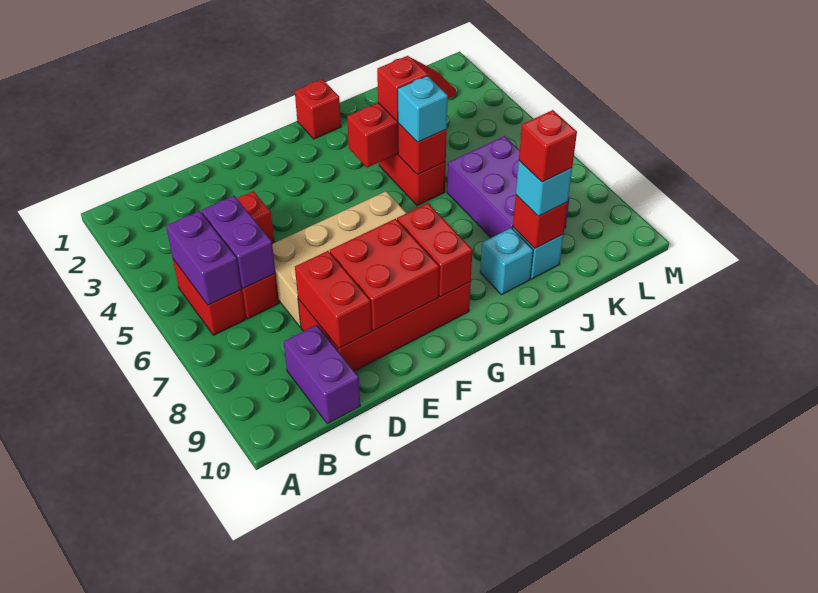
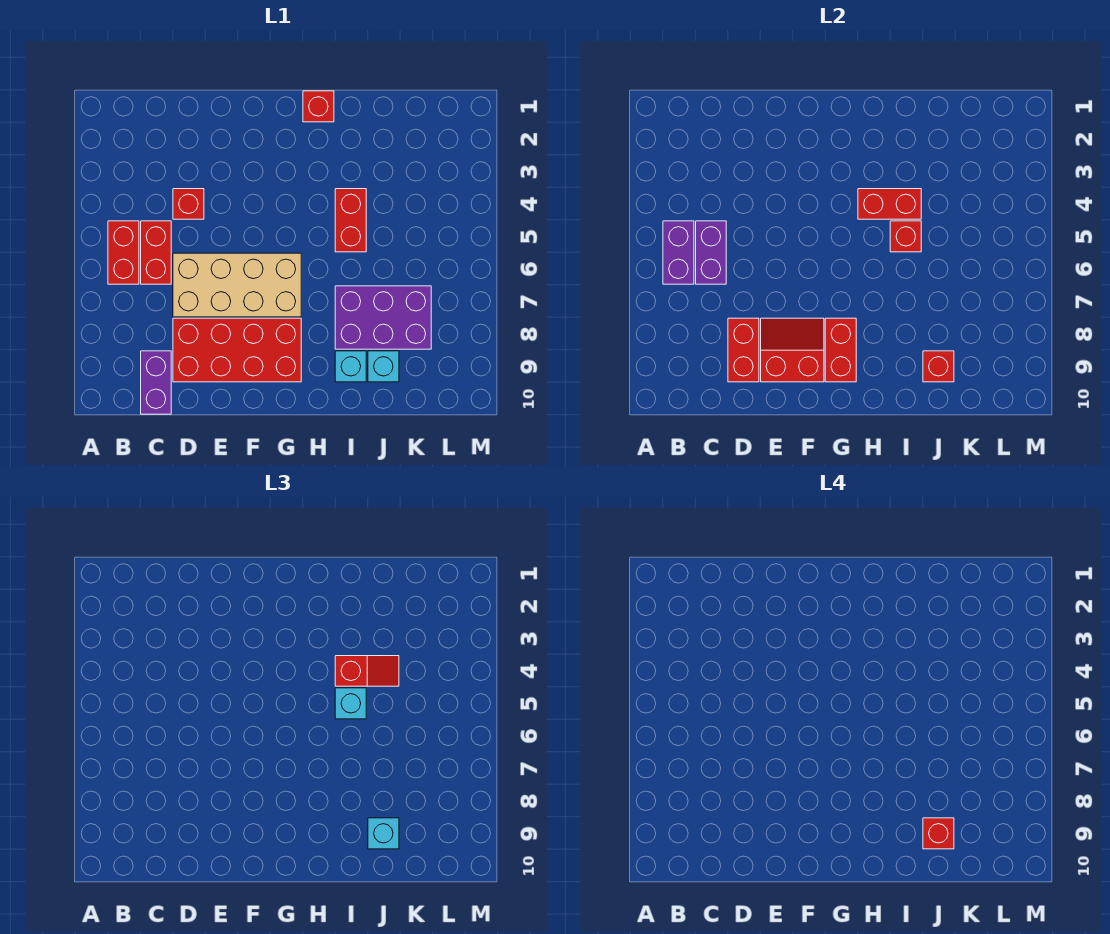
red 2x2 brick [330,219,439,331] -> red 2x2 slope [761,318,824,382]
purple 2x3 brick [447,136,570,238] -> purple 2x3 brick turned to [335,286,431,349]

